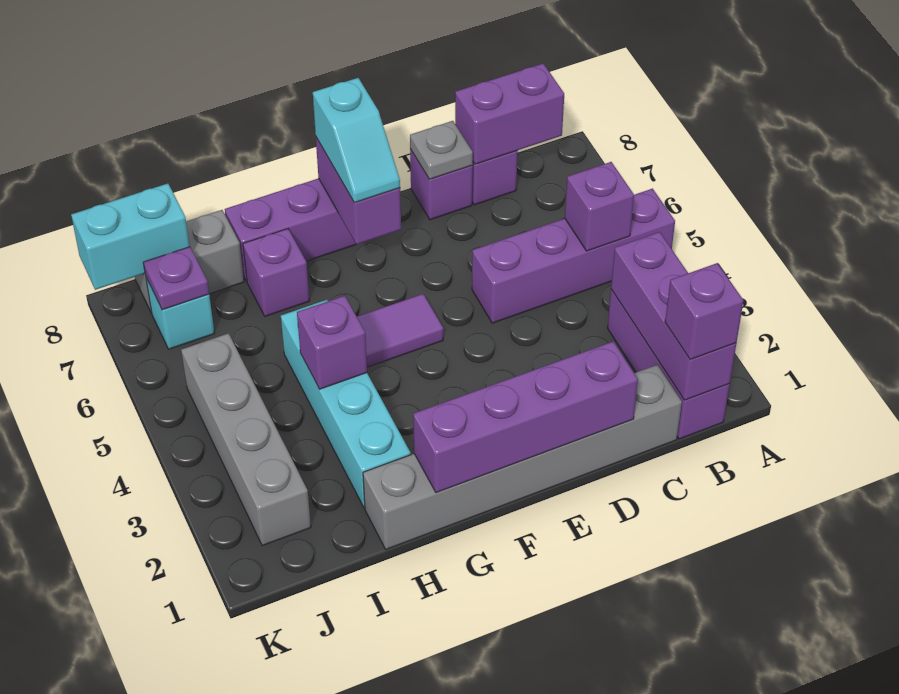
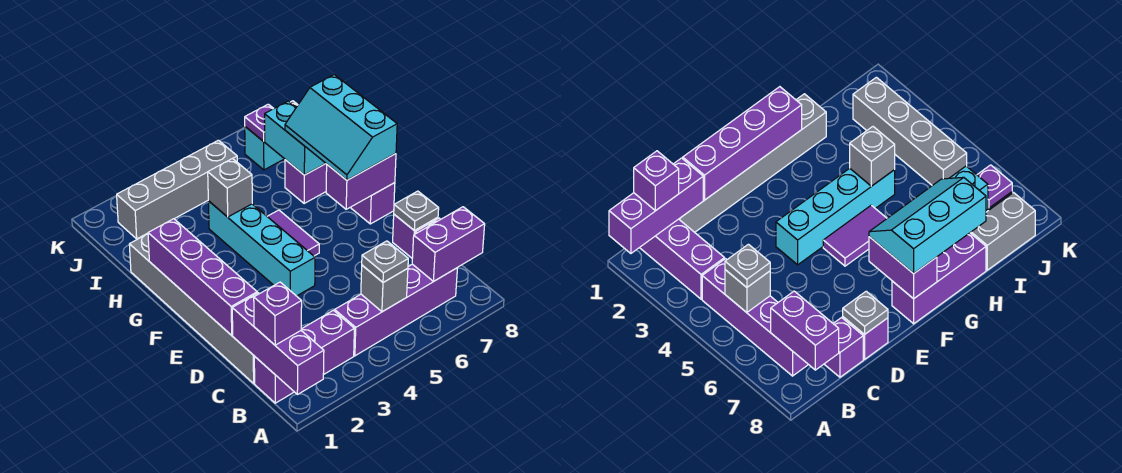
purple 1x4 brick [472,189,675,323] -> purple 1x4 brick turned to [335,264,457,356]
purple 1x3 brick [611,232,736,400] -> purple 1x3 brick turned to [232,293,324,395]
purple 1x1 brick [565,162,634,251] -> grey 1x1 brick [361,265,408,312]
none -> grey 1x1 plate [362,241,408,282]
purple 1x2 brick [455,63,564,164] -> purple 1x2 brick turned to [412,207,485,282]
cyan 1x2 slope [313,78,400,203] -> cyan 2x3 slope [285,75,397,180]
cyan 1x4 brick [281,300,411,508] -> cyan 1x4 brick turned to [208,201,315,296]
purple 1x1 brick [297,296,367,389] -> grey 1x1 brick [208,158,252,217]
cyan 1x2 brick [71,184,190,290] -> cyan 1x2 brick moved to [264,101,326,175]

